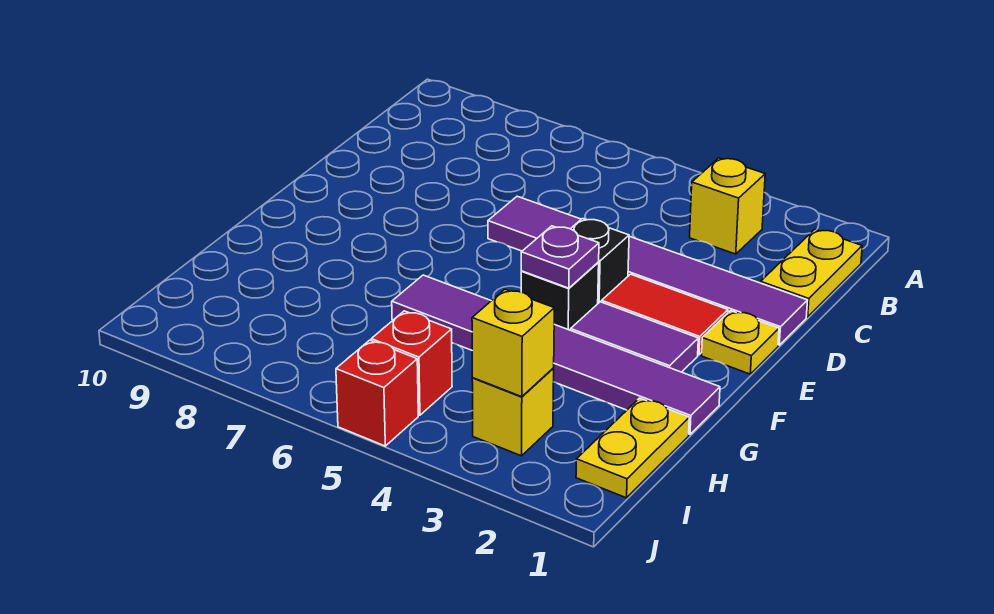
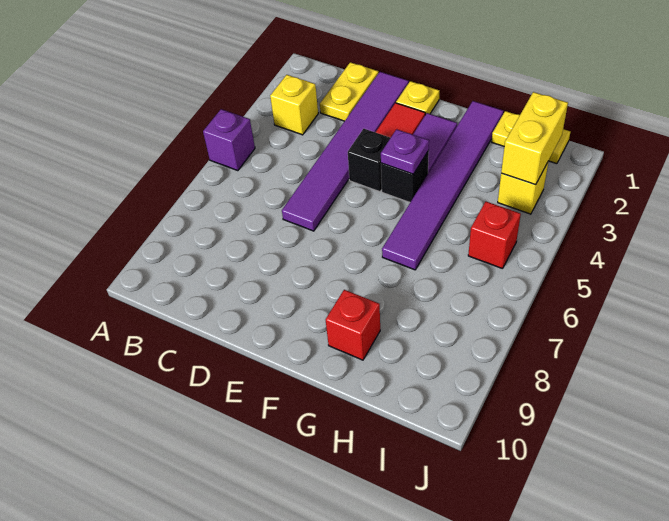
none -> purple 1x1 brick [203,109,255,171]
yellow 1x2 plate [761,229,862,317] -> yellow 1x2 plate turned to [320,62,378,121]
yellow 1x1 brick [472,289,554,397] -> yellow 1x2 brick [501,92,568,185]
red 1x1 brick [336,340,418,446] -> red 1x1 brick moved to [326,290,380,360]

